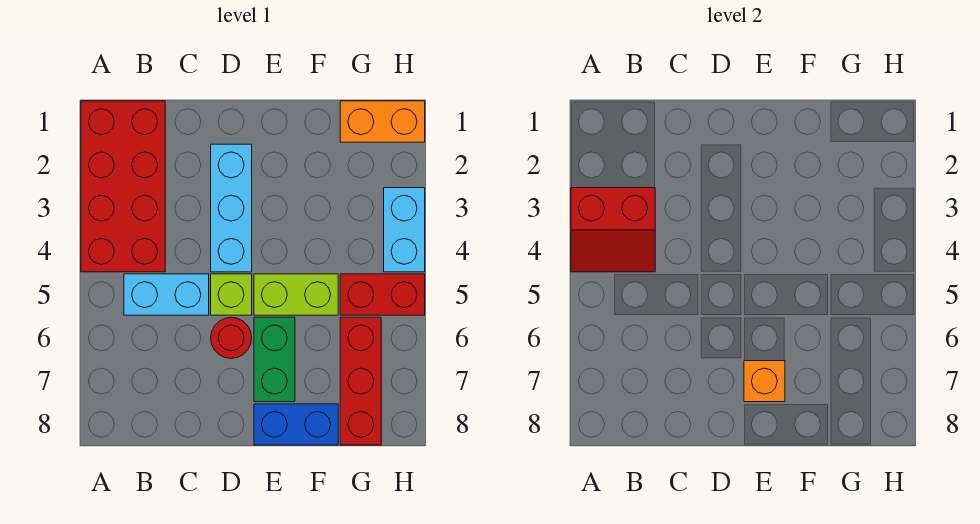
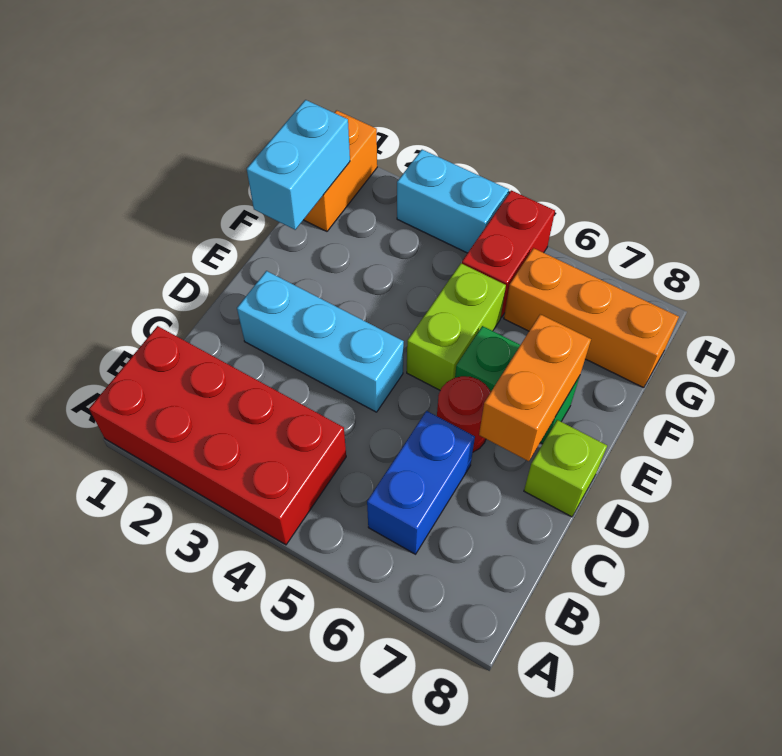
red 2x2 slope [571,188,655,272] -> none
cyan 1x2 brick [124,274,209,315] -> cyan 1x2 brick moved to [247,100,350,230]
lime 1x1 brick [211,274,252,315] -> lime 1x1 brick moved to [524,420,607,517]
orange 1x1 brick [744,361,785,402] -> orange 1x2 brick [479,314,591,461]
blue 1x2 brick [254,404,338,445] -> blue 1x2 brick moved to [367,411,475,554]
red 1x3 brick [340,317,381,445] -> orange 1x3 brick [504,248,679,388]

